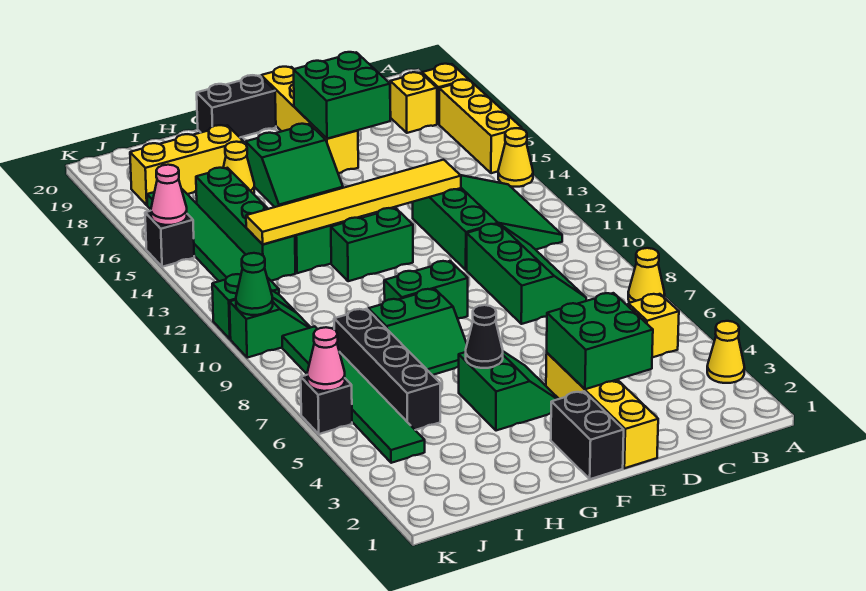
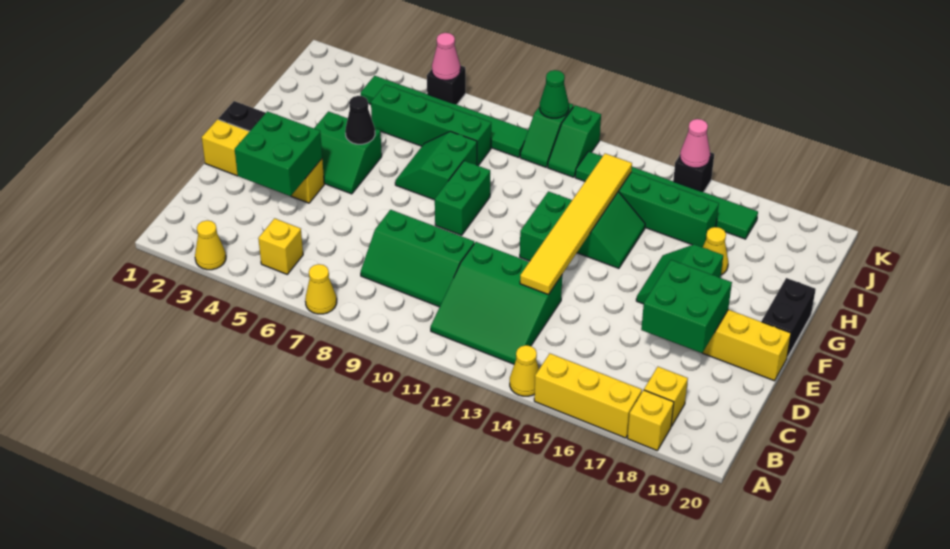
yellow 1x3 brick [130,125,243,205] -> none
black 1x4 brick [334,309,440,430] -> green 1x4 brick [371,85,491,166]

